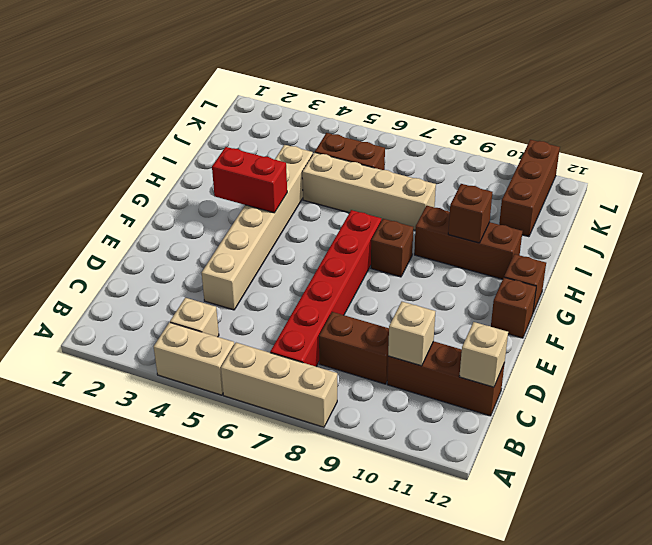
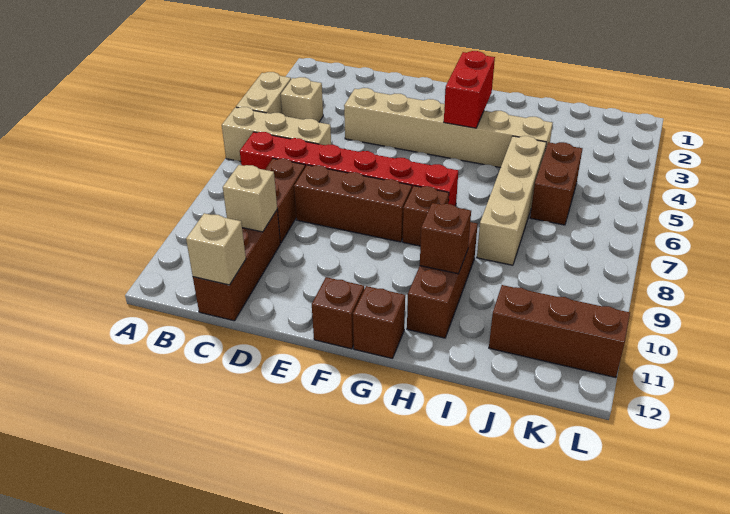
tan 1x3 brick [221,342,337,427] -> tan 1x3 brick turned to [222,107,331,162]
none -> brown 1x3 brick [294,165,412,242]

